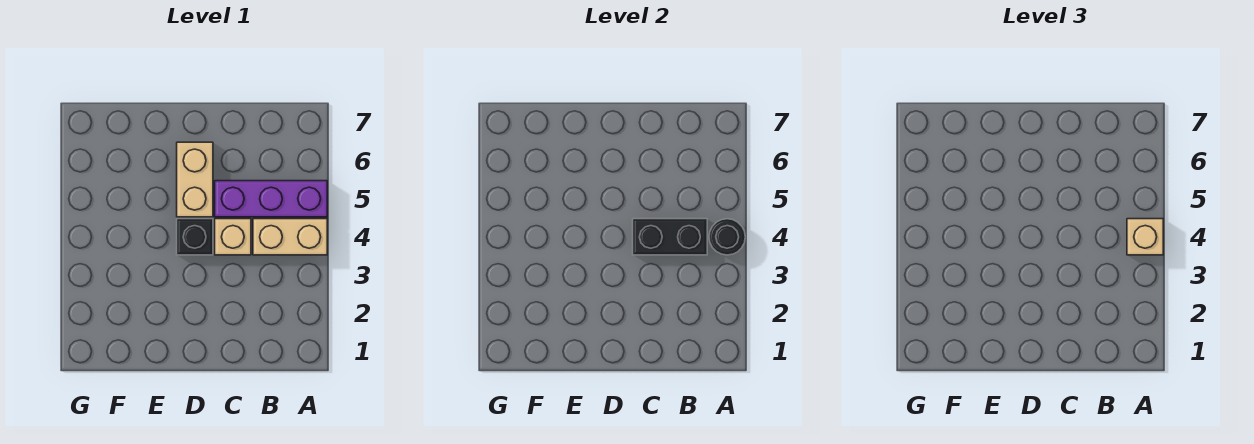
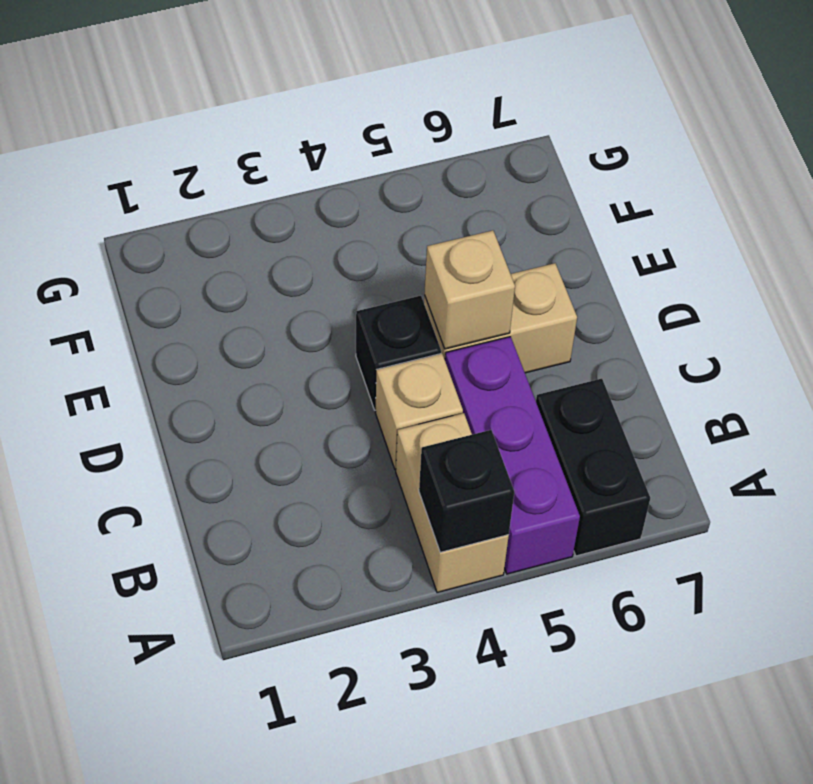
black 1x1 round brick [709,219,745,255] -> black 1x1 brick [419,430,514,552]
tan 1x1 brick [1127,219,1163,255] -> tan 1x1 brick moved to [424,230,515,349]
black 1x2 brick [633,219,707,255] -> black 1x2 brick moved to [536,379,650,556]

